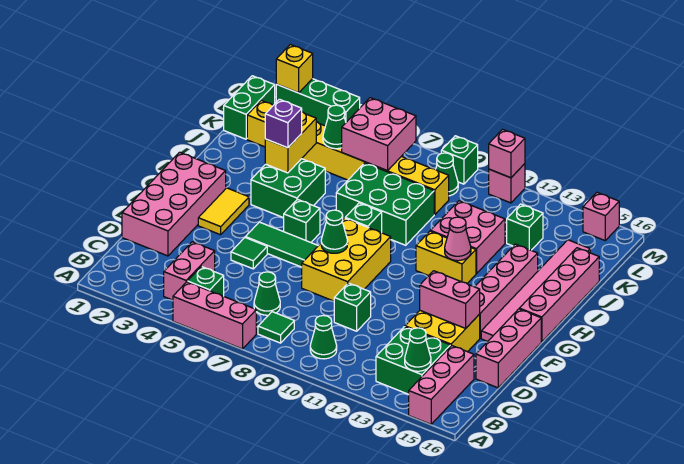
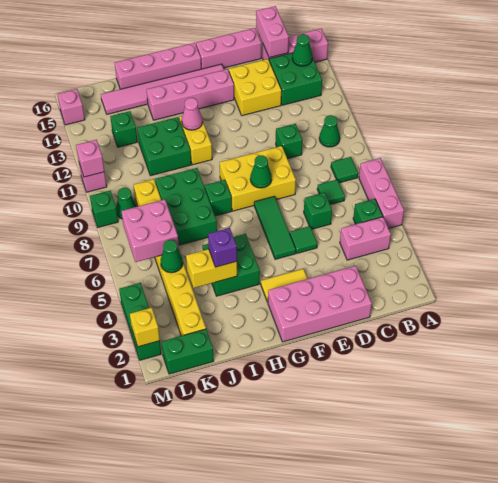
green 1x1 cone [254,272,280,315] -> green 1x1 tile [317,180,345,205]
pink 1x2 brick [420,271,480,328] -> pink 1x2 brick moved to [256,6,289,58]
green 1x1 brick [284,199,320,242] -> green 1x1 brick moved to [304,192,332,229]
pink 2x2 brick [431,201,505,274] -> green 2x2 brick [137,117,191,176]

